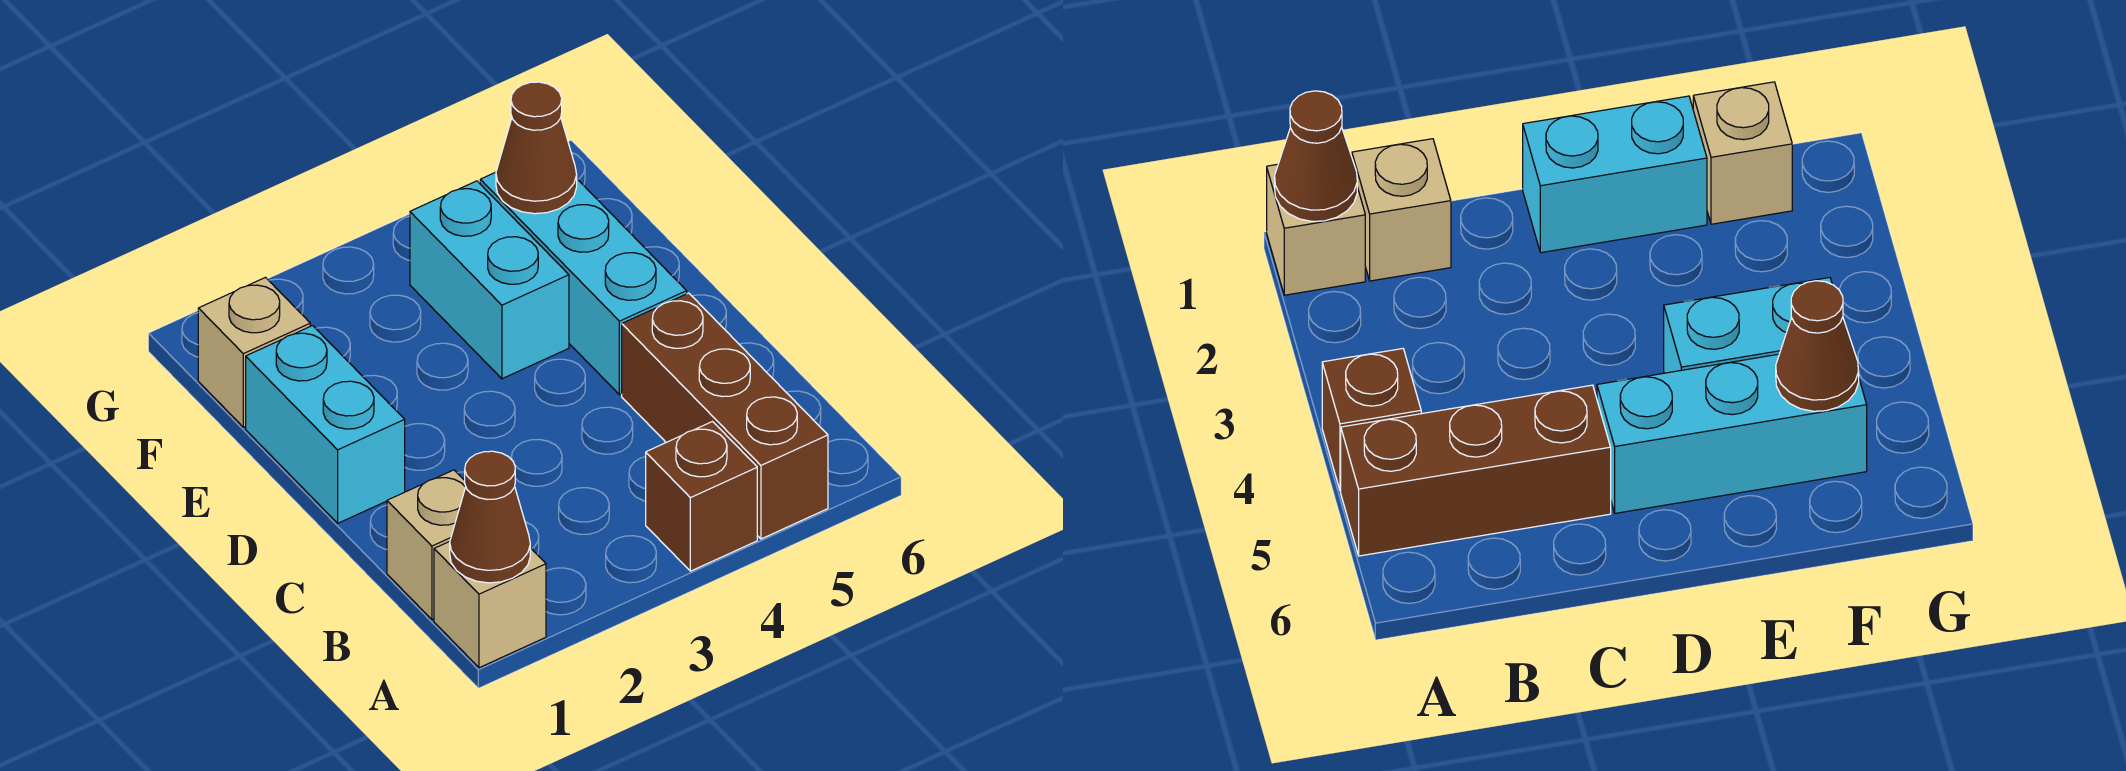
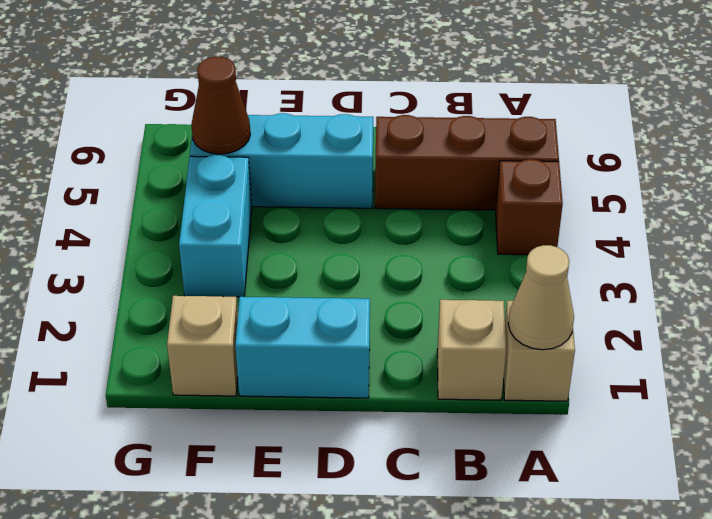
brown 1x1 cone [450,451,530,583] -> tan 1x1 cone [508,245,574,350]
cyan 1x2 brick [410,181,569,379] -> cyan 1x2 brick turned to [179,155,252,297]

